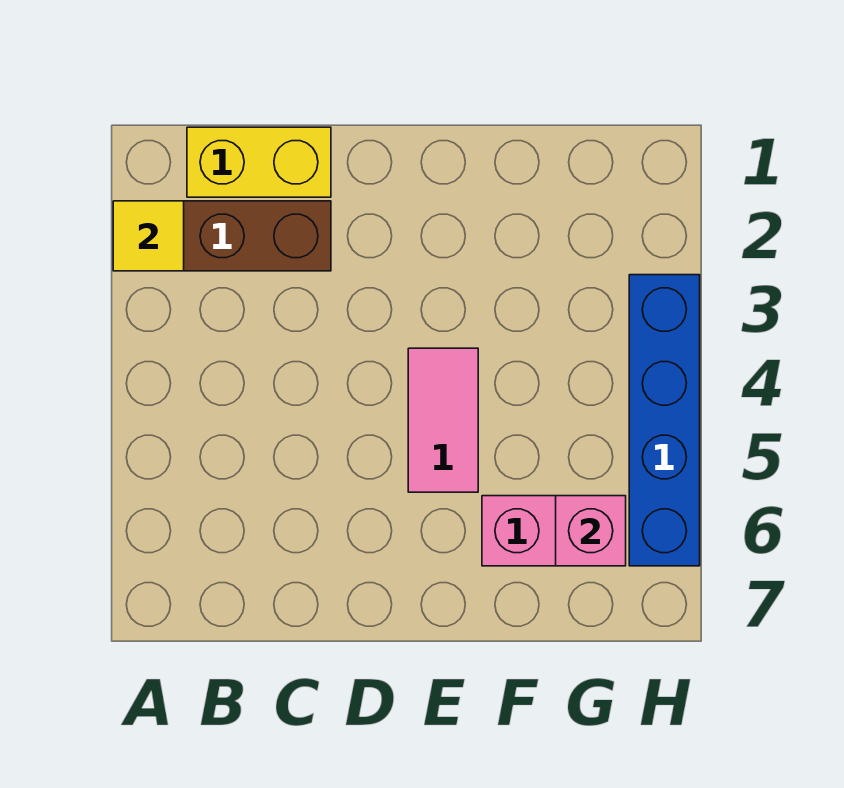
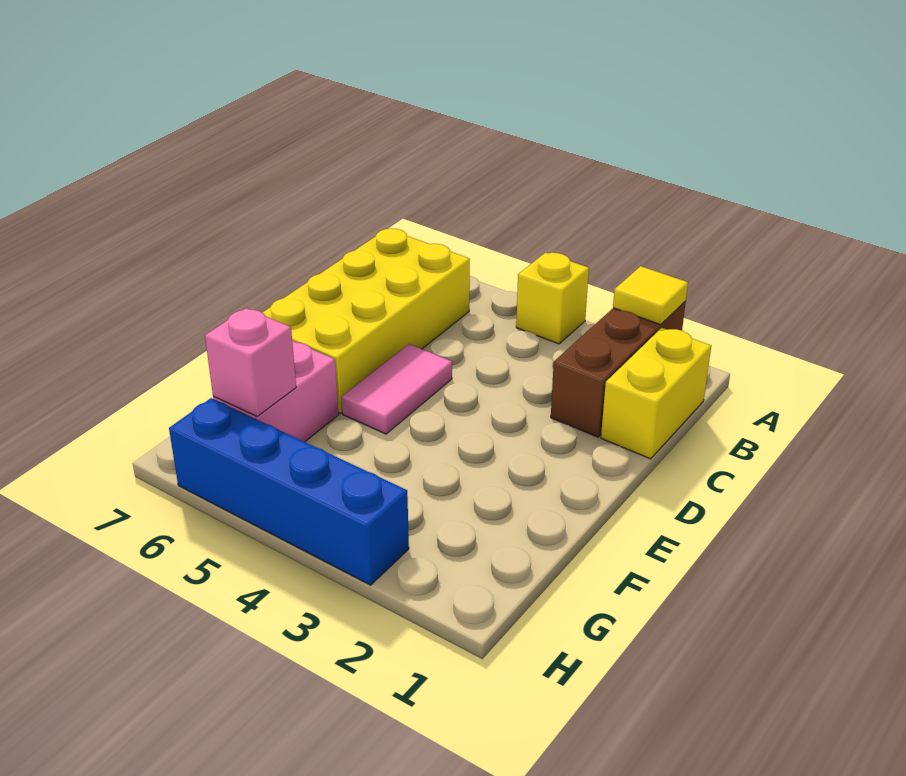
none -> yellow 1x1 brick [516,253,589,344]
none -> yellow 2x4 brick [262,228,470,413]
pink 1x2 tile [408,348,478,492] -> pink 1x2 tile turned to [341,344,452,434]

